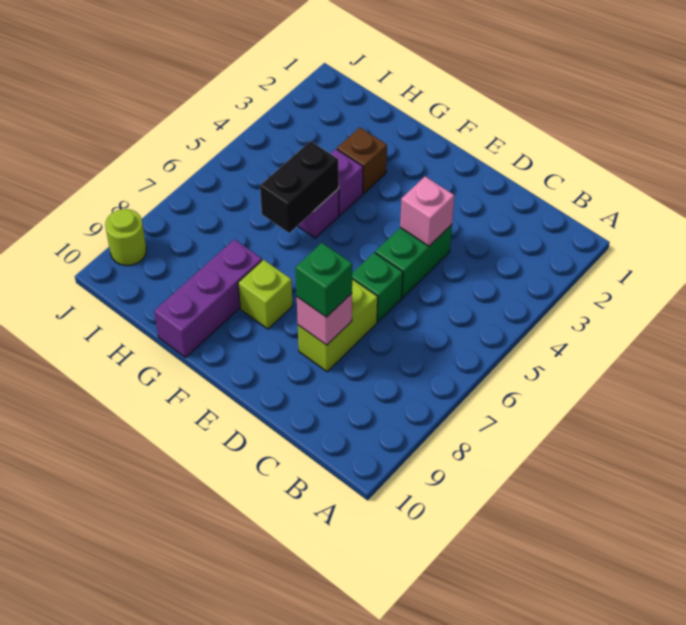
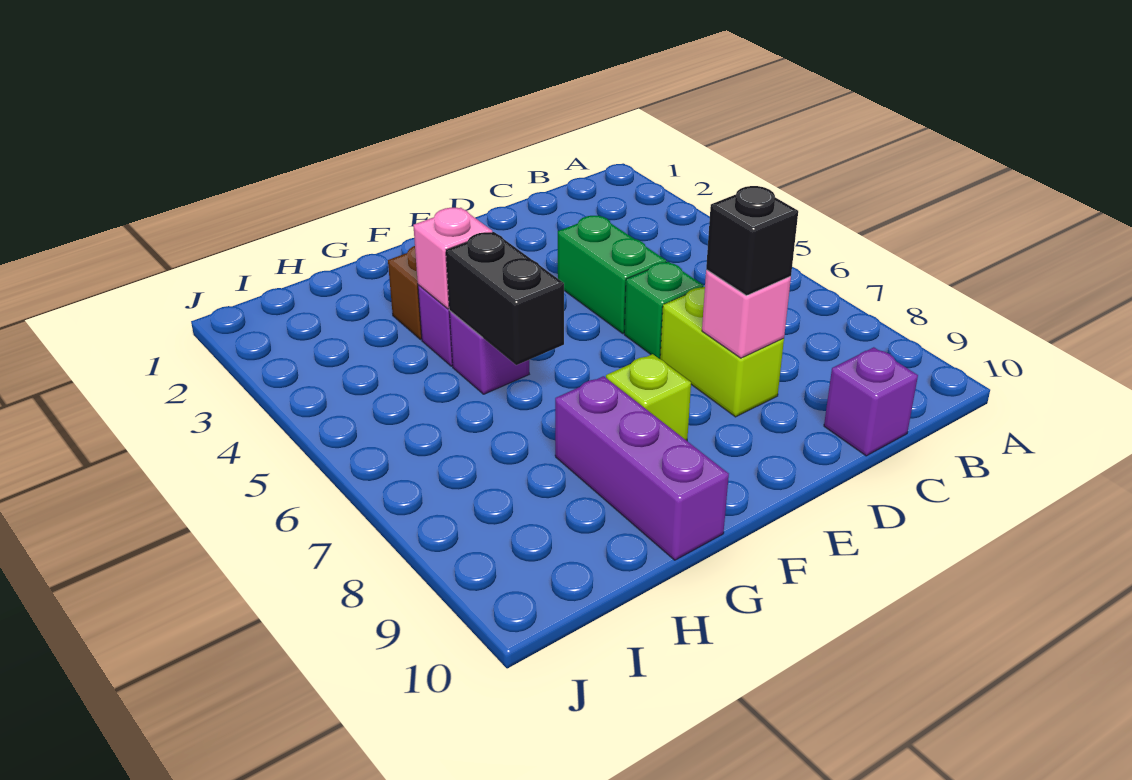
none -> purple 1x1 brick [824,347,918,456]
pink 1x1 brick [400,176,455,246] -> pink 1x1 brick moved to [413,208,492,309]
green 1x1 brick [295,243,352,317] -> black 1x1 brick [706,186,798,296]
lime 1x1 round brick [105,209,146,266] -> none

